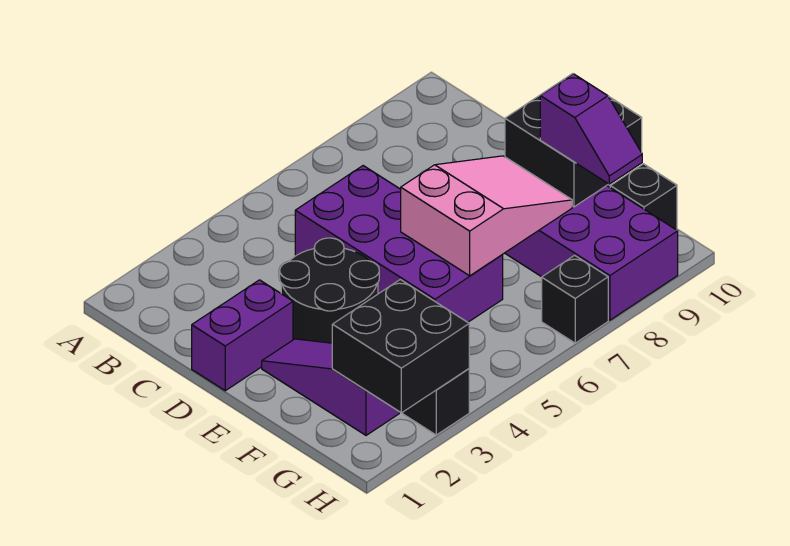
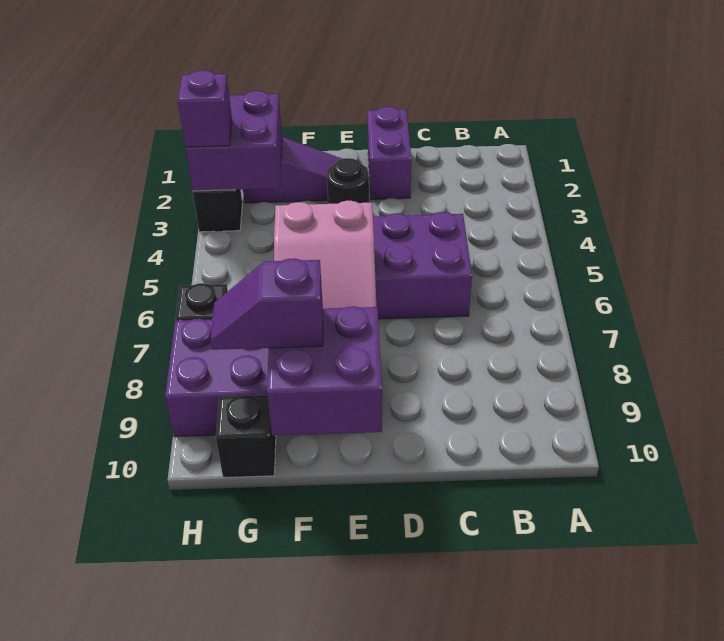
black 2x2 round brick [280,238,379,343] -> black 1x1 round brick [327,158,369,204]
black 2x2 brick [505,74,642,207] -> purple 2x2 brick [267,306,382,435]
black 2x2 brick [332,280,469,413] -> purple 2x2 brick [185,91,282,191]
none -> purple 1x1 brick [178,70,232,147]

